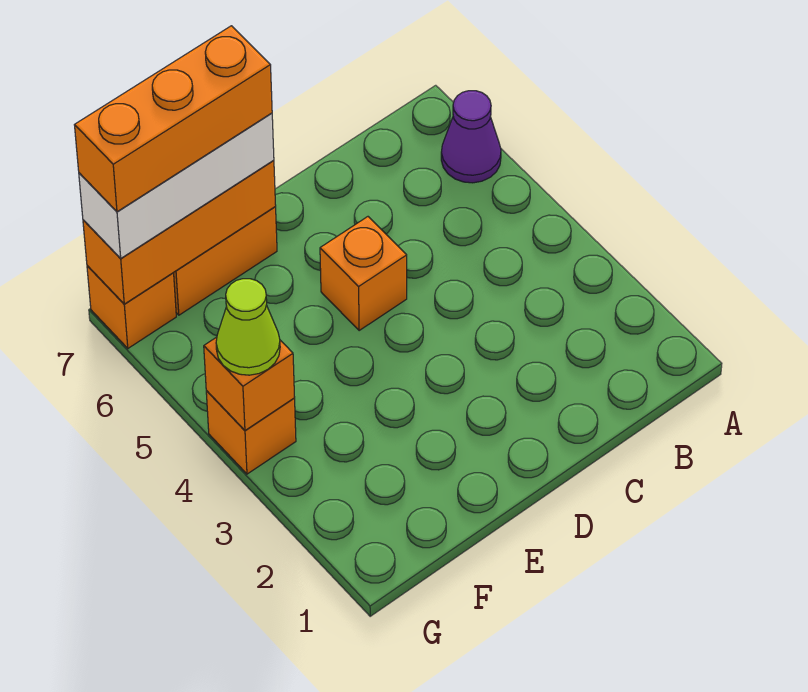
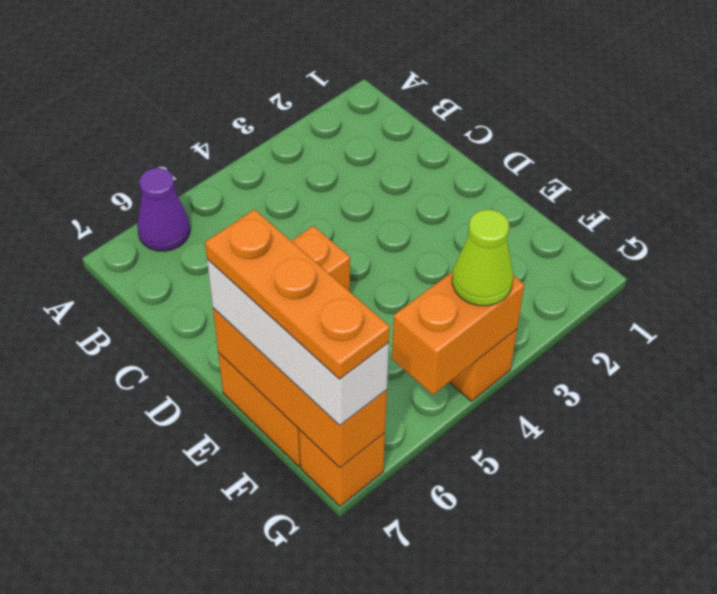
orange 1x3 brick [75,26,272,212] -> orange 1x3 plate [205,209,390,379]
orange 1x1 brick [204,337,295,430] -> orange 1x2 brick [392,271,524,395]

